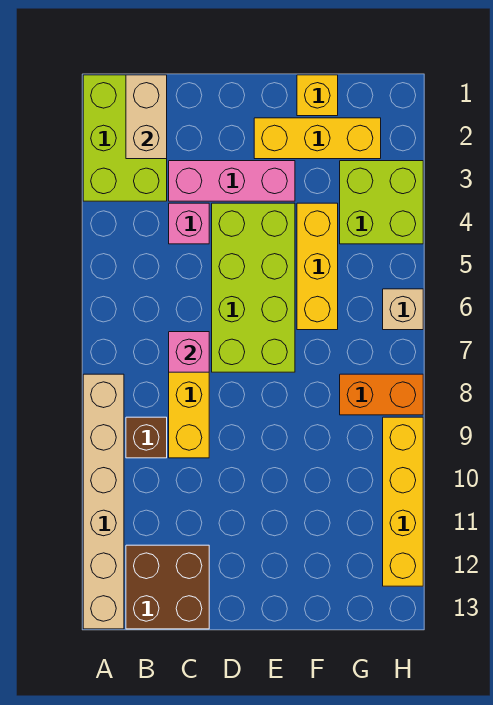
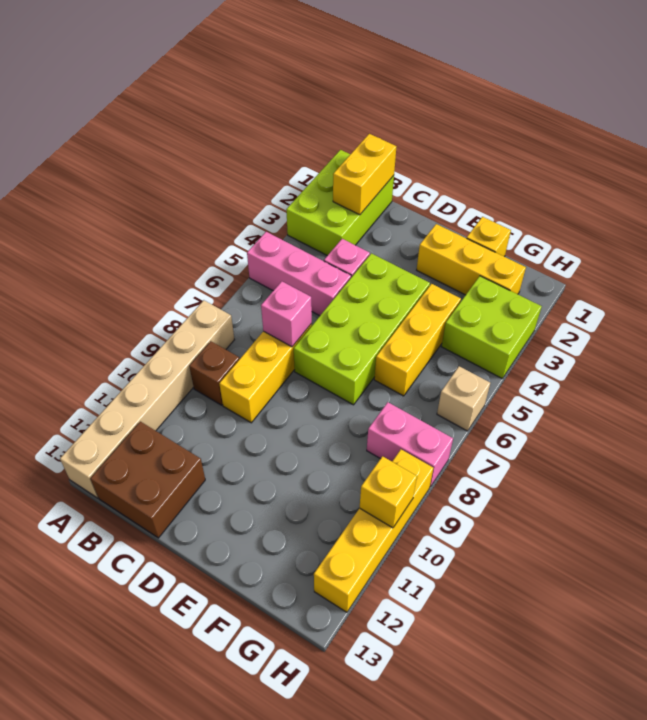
tan 1x2 brick [126,75,167,159] -> yellow 1x2 brick [333,134,396,215]
pink 1x3 brick [169,161,295,201] -> pink 1x3 brick moved to [247,232,351,316]
orange 1x2 brick [340,374,423,415] -> pink 1x2 brick [367,402,453,487]
none -> yellow 1x1 brick [360,456,417,528]

